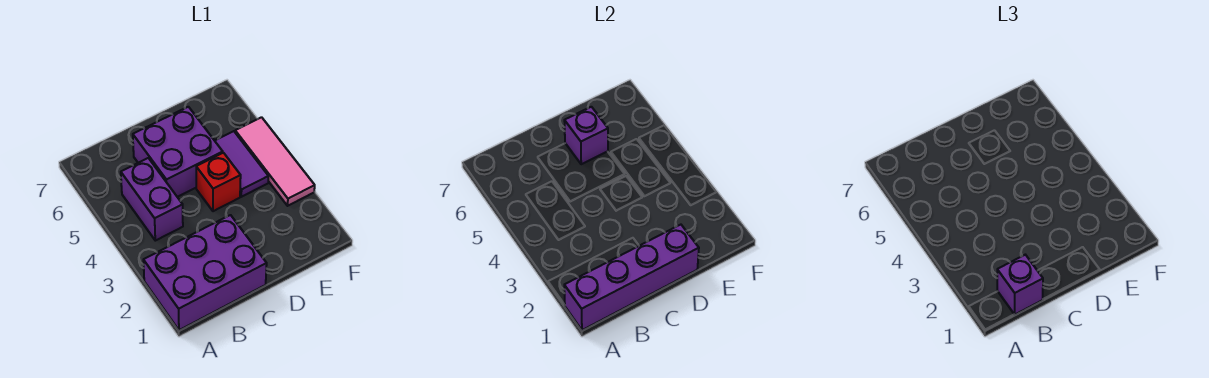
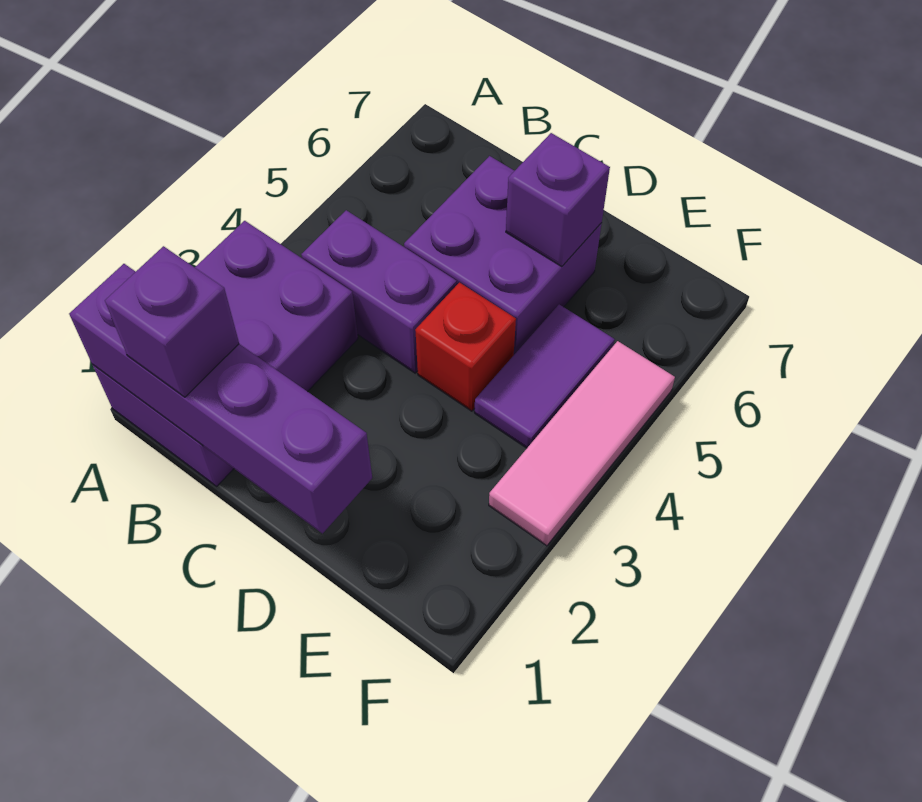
purple 2x3 brick [143,215,267,330] -> purple 2x3 brick turned to [93,221,358,486]
purple 1x2 brick [121,158,183,241] -> purple 1x2 brick turned to [301,210,457,373]

